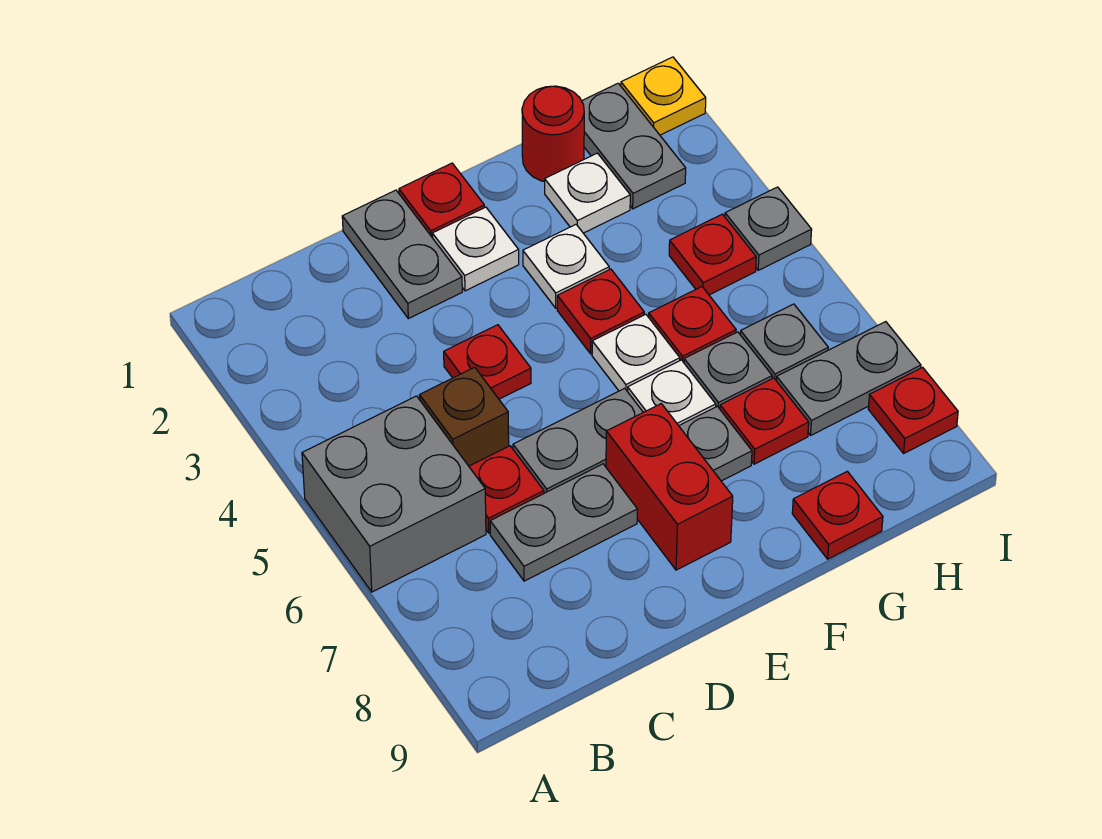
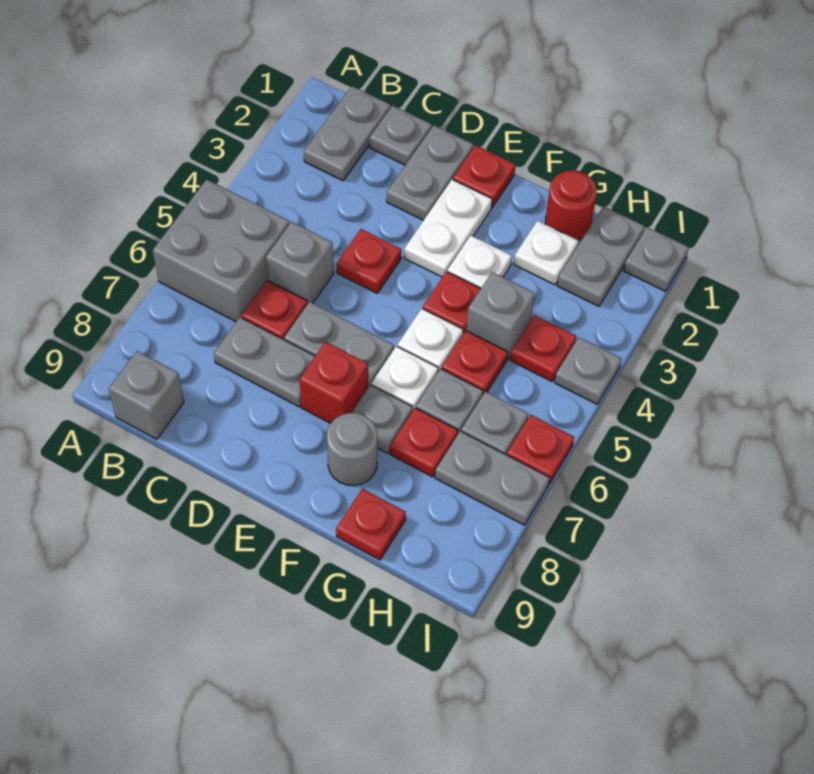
none -> grey 1x2 plate [304,86,391,181]
none -> grey 1x1 brick [109,351,184,439]
none -> grey 1x1 plate [370,106,432,165]
brown 1x1 brick [419,367,509,466] -> grey 1x1 brick [266,222,334,304]
white 1x1 plate [432,207,519,291] -> white 1x2 plate [404,180,492,277]
red 1x2 brick [606,404,733,570] -> red 1x1 brick [299,342,368,423]
none -> grey 1x1 round brick [327,413,377,486]
none -> grey 1x1 brick [467,272,535,359]
yellow 1x1 plate [621,57,706,135] -> grey 1x1 plate [624,227,689,291]
red 1x1 plate [868,367,958,453] -> red 1x1 plate moved to [507,415,574,484]

